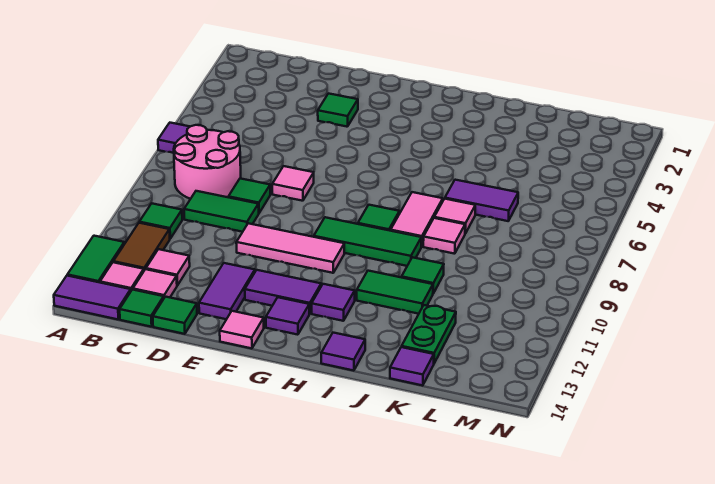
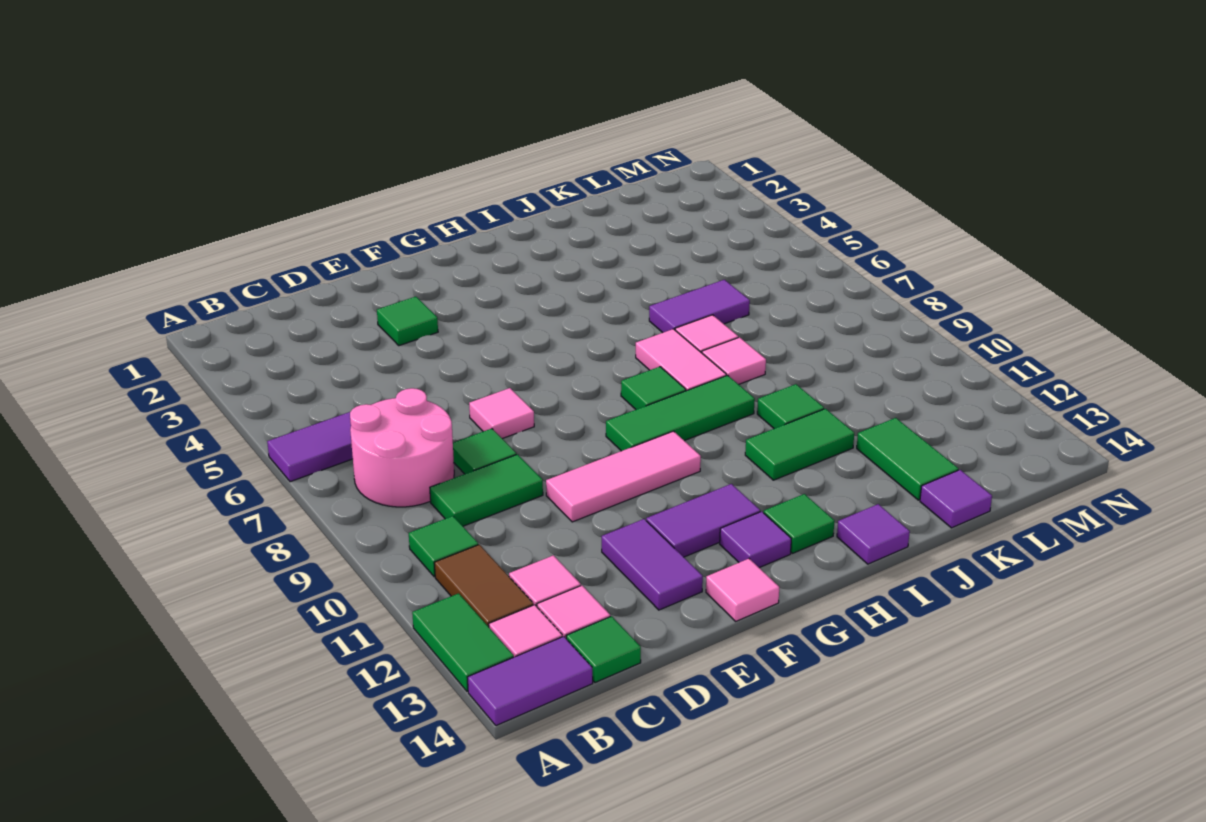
green 1x1 tile [153,297,197,334] -> green 1x1 tile moved to [764,494,834,553]
purple 1x1 tile [312,284,355,321] -> none
green 1x2 plate [402,305,456,363] -> green 1x2 tile [857,418,958,500]

